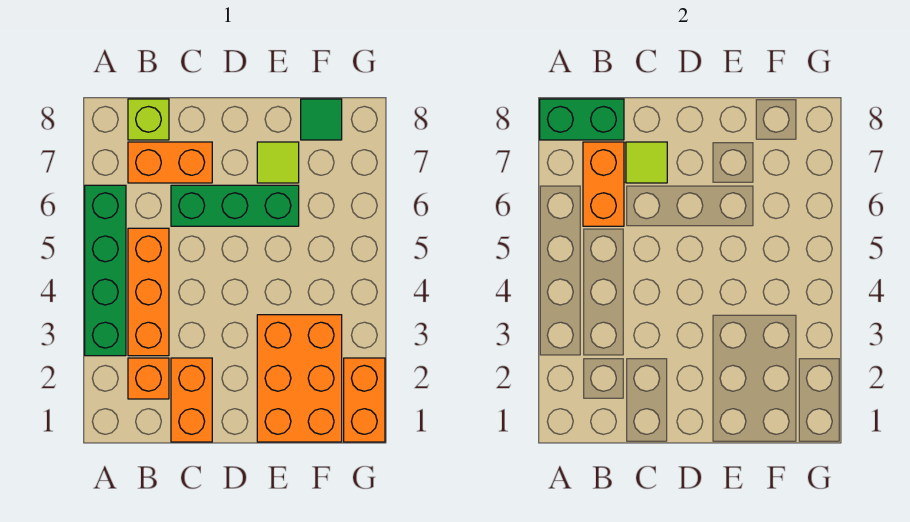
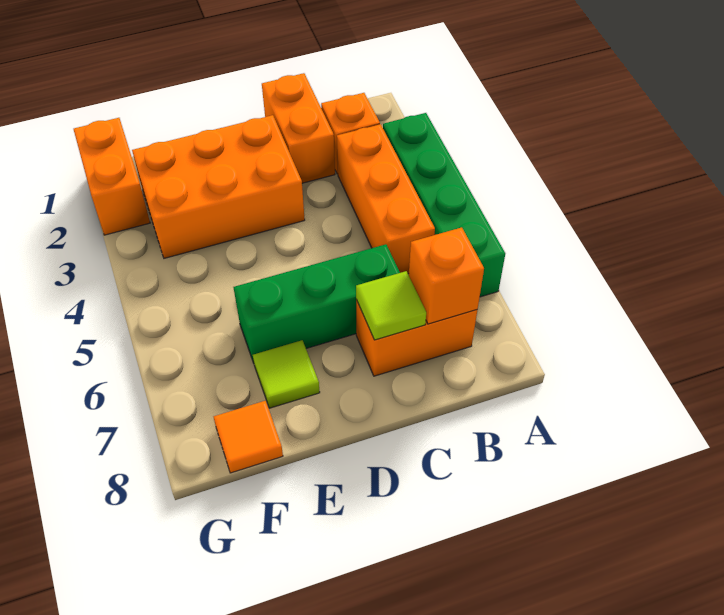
green 1x2 brick [540,99,624,140] -> none
orange 1x2 brick [583,142,624,226] -> orange 1x1 brick [409,228,484,324]
lime 1x1 brick [128,99,169,140] -> none
orange 2x3 brick [257,315,342,442] -> orange 2x3 brick turned to [132,115,305,258]
green 1x1 tile [301,99,342,140] -> orange 1x1 tile [214,401,283,473]

